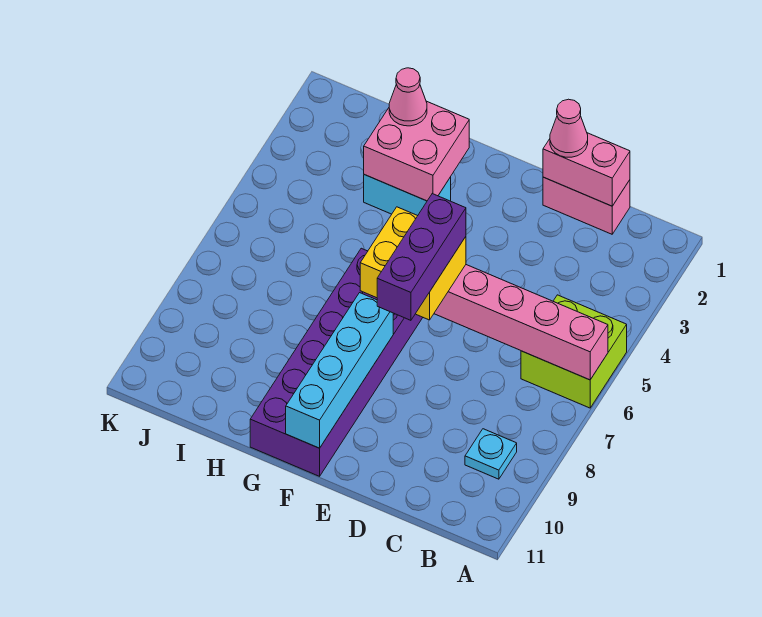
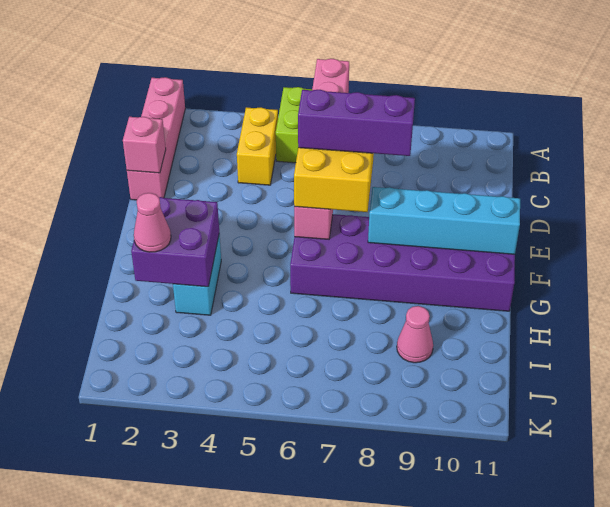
none -> yellow 1x2 brick [237,107,278,185]
cyan 1x1 plate [465,429,517,479] -> none
pink 1x2 brick [543,177,630,234] -> pink 1x4 brick [127,77,185,200]
pink 1x2 brick [543,133,630,206] -> pink 1x1 brick [123,117,166,173]
pink 1x1 cone [550,99,588,157] -> pink 1x1 cone moved to [397,306,433,363]
pink 2x2 brick [364,101,469,201] -> purple 2x2 brick [131,197,219,287]

